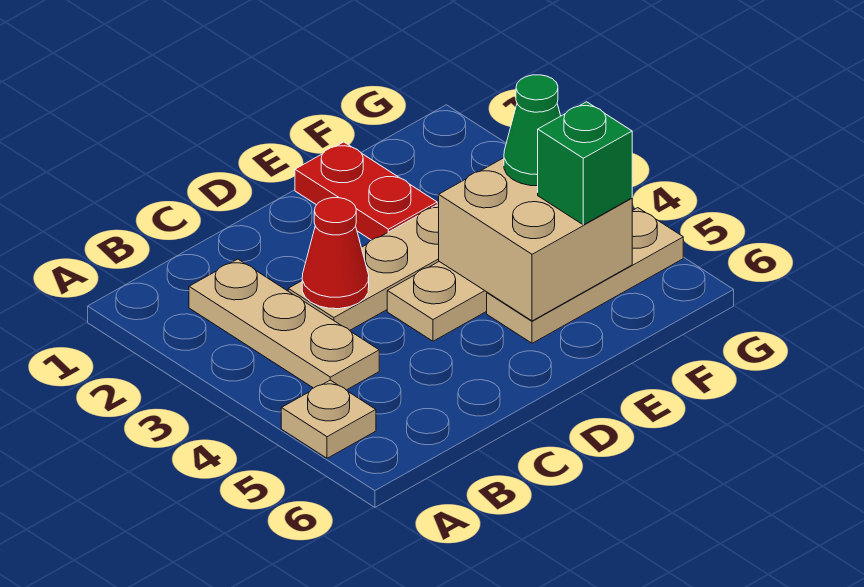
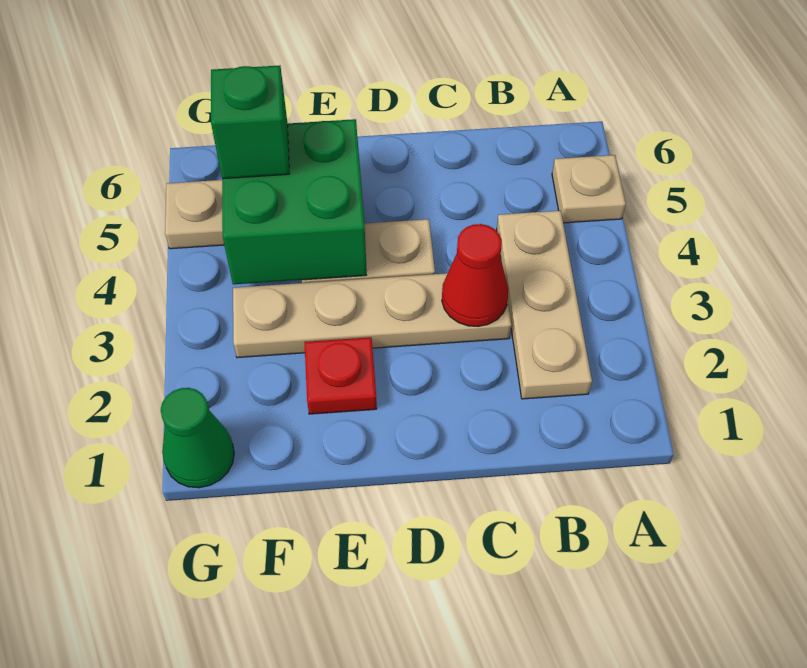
red 1x2 plate [295,142,437,240] -> red 1x1 plate [304,337,377,414]
tan 2x2 brick [439,158,632,321] -> green 2x2 brick [222,119,367,284]
green 1x1 cone [504,75,561,186] -> green 1x1 cone moved to [161,388,234,488]

